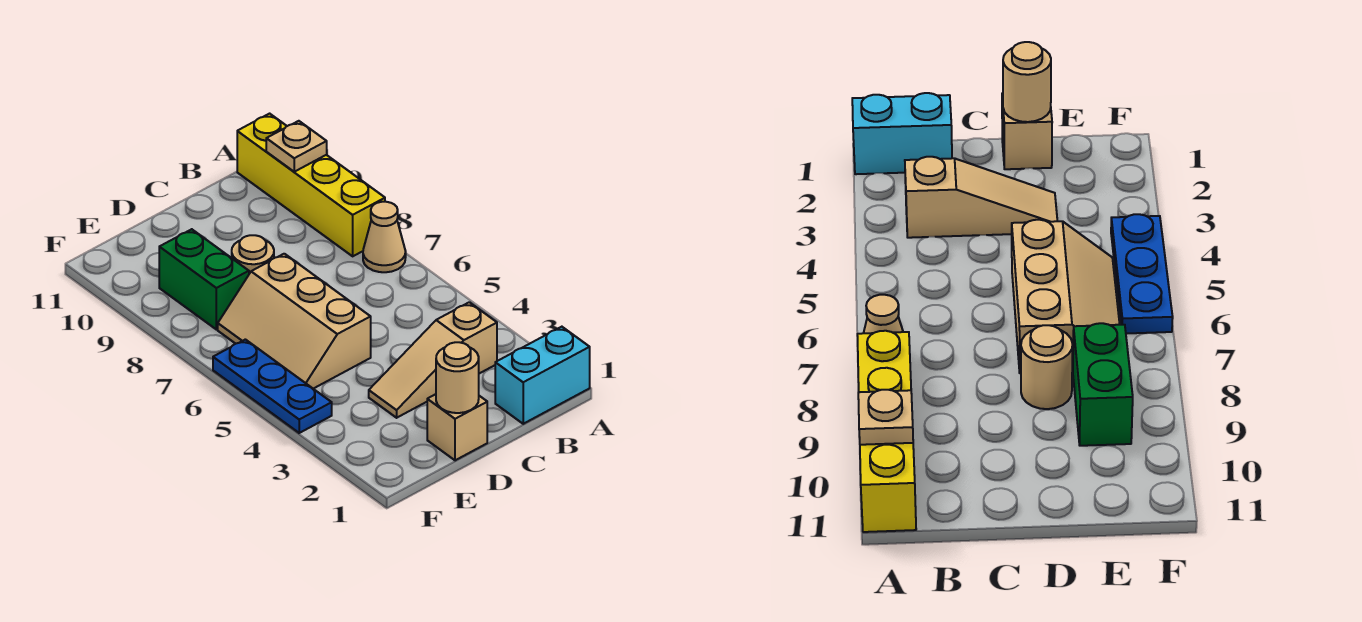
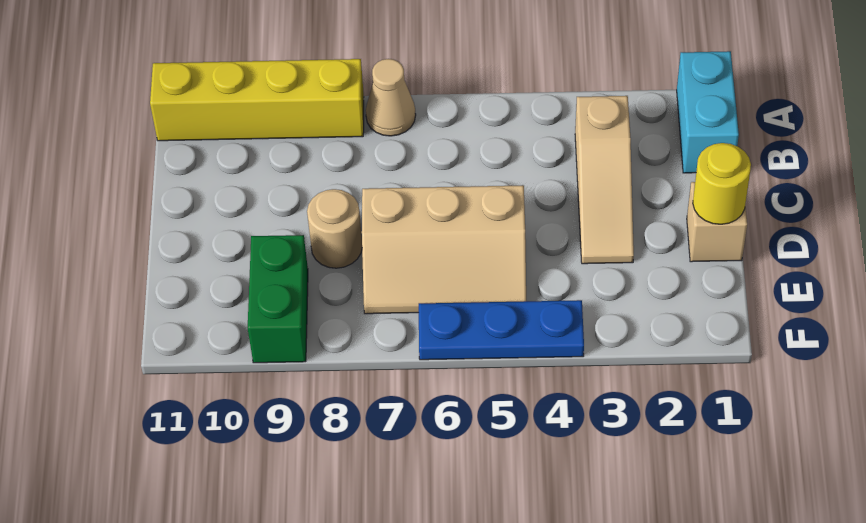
tan 1x1 plate [266,121,327,172] -> none
tan 1x1 round brick [436,342,479,413] -> yellow 1x1 round brick [693,143,751,224]
green 1x2 brick [159,229,249,330] -> green 1x2 brick turned to [248,235,308,363]

